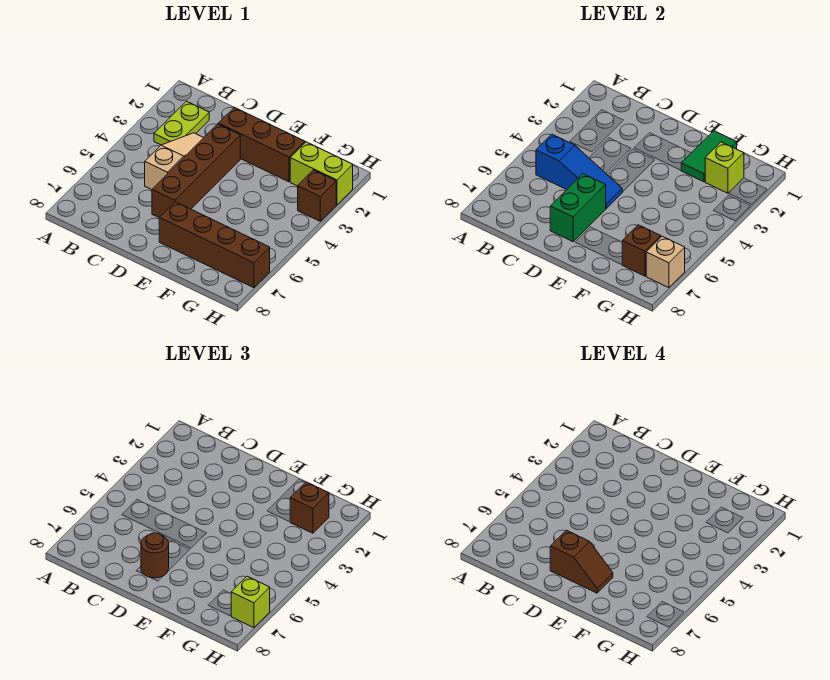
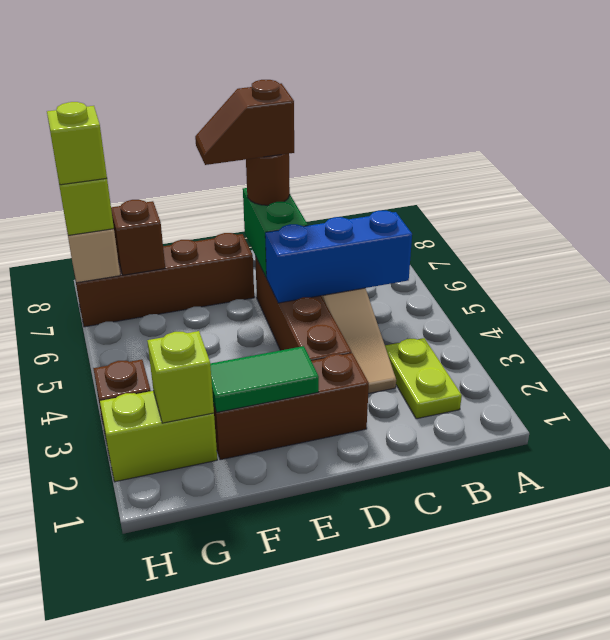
blue 1x3 slope [536,134,622,208] -> blue 1x3 brick [265,211,412,303]
green 1x2 tile [681,131,737,182] -> green 1x2 tile turned to [210,346,319,412]
brown 1x1 brick [290,482,329,533] -> none
none -> lime 1x1 brick [47,102,107,185]

